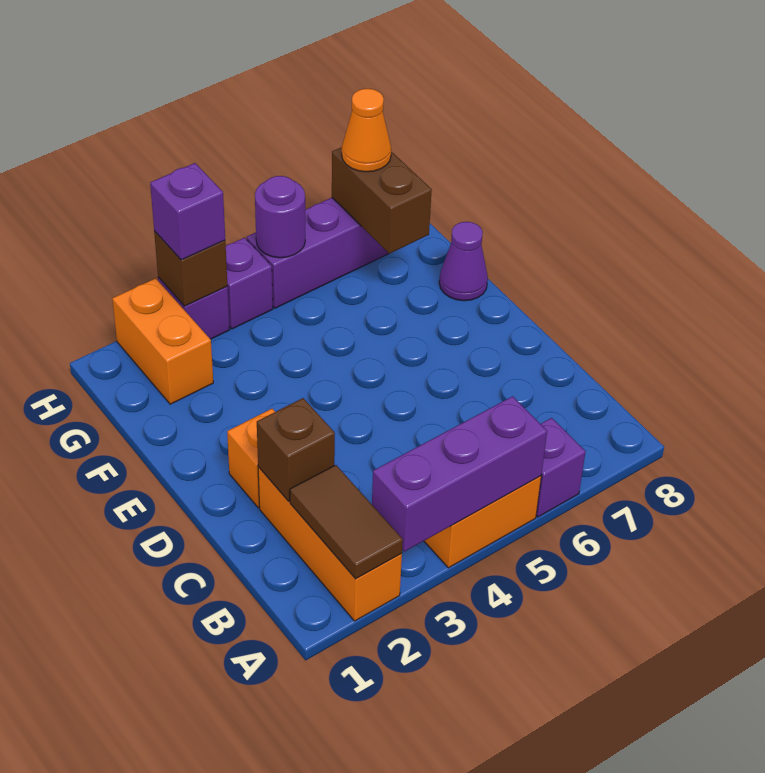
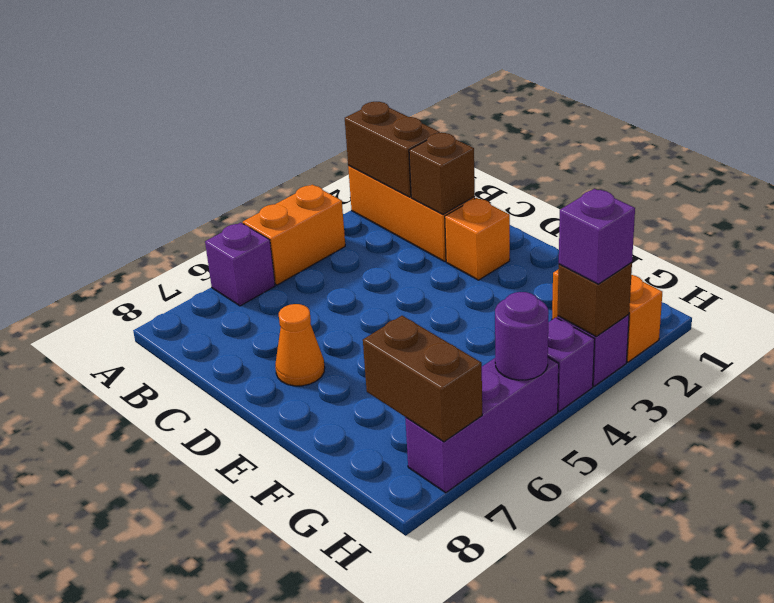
brown 1x2 tile [290,465,403,579] -> brown 1x2 brick [345,102,440,197]
purple 1x3 brick [372,396,547,552] -> none
purple 1x1 cone [439,222,488,301] -> none
orange 1x1 cone [342,89,391,172] -> orange 1x1 cone moved to [275,304,325,386]

